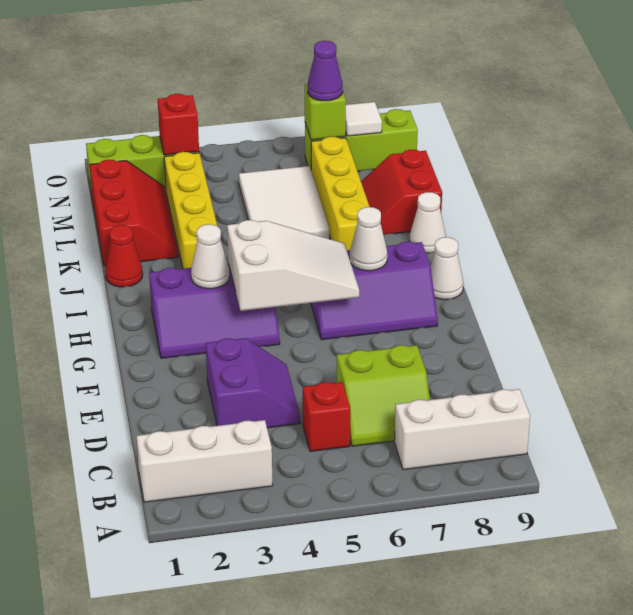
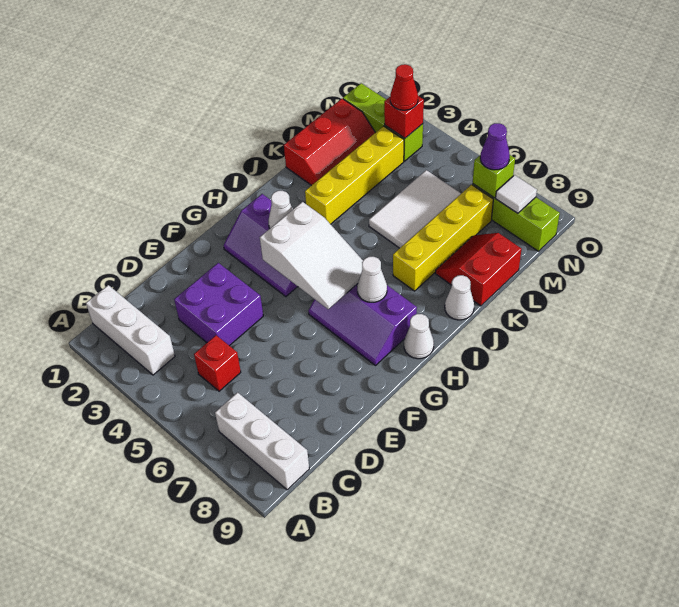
lime 2x2 slope [337,345,430,446] -> none
purple 2x2 slope [206,338,301,428] -> purple 2x2 brick [174,263,263,346]
red 1x1 cone [105,225,143,287] -> red 1x1 cone moved to [390,64,418,110]

